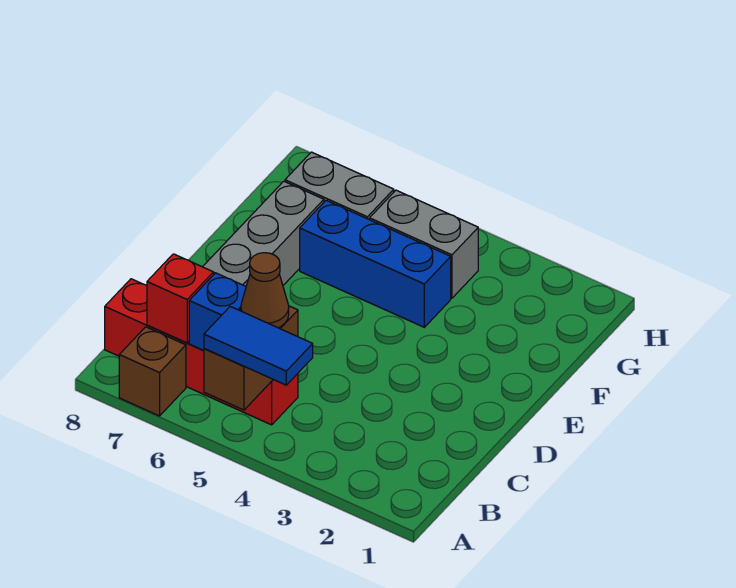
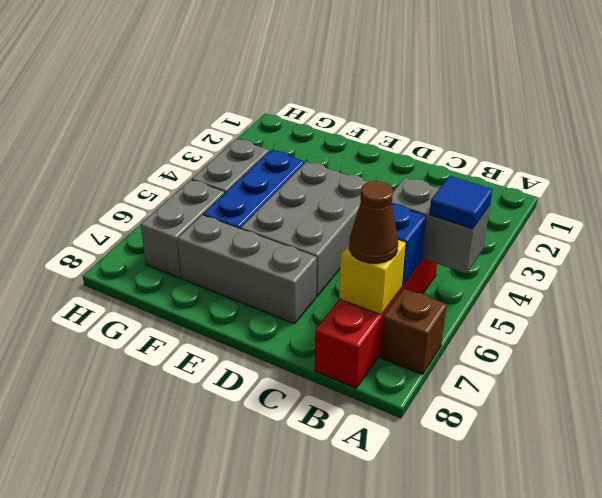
blue 1x2 tile [204,306,313,385] -> blue 1x1 tile [430,176,492,229]
brown 1x2 brick [204,306,298,410] -> grey 1x2 brick [391,178,490,274]
brown 1x1 cone [241,253,289,328] -> brown 1x1 cone moved to [349,181,398,263]
red 1x1 brick [147,254,213,343] -> yellow 1x1 brick [339,240,406,315]
none -> grey 2x3 brick [241,162,368,296]

